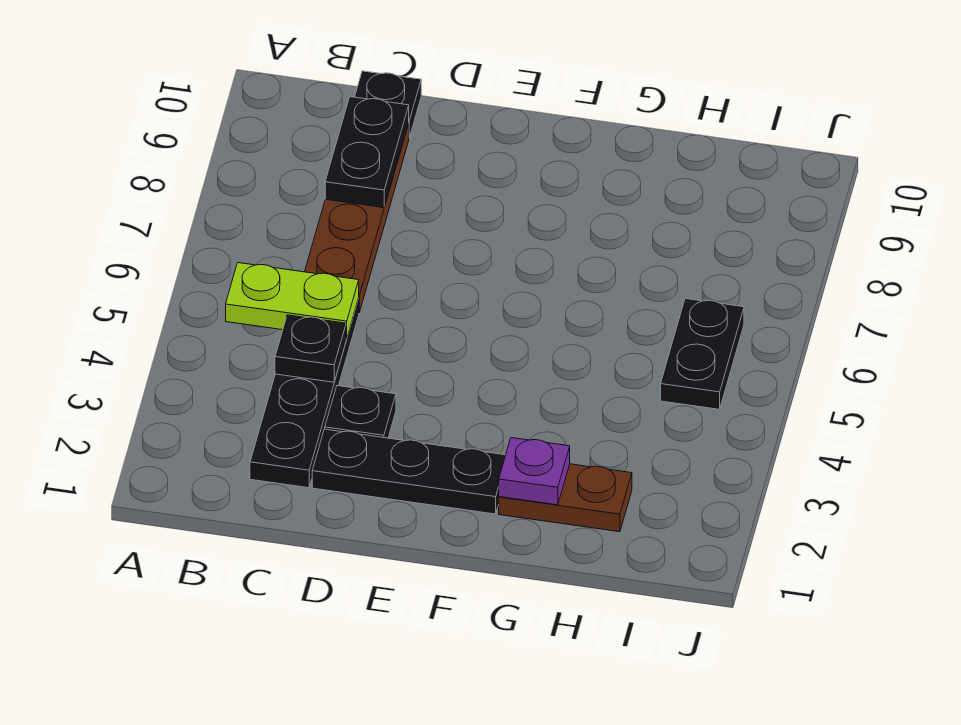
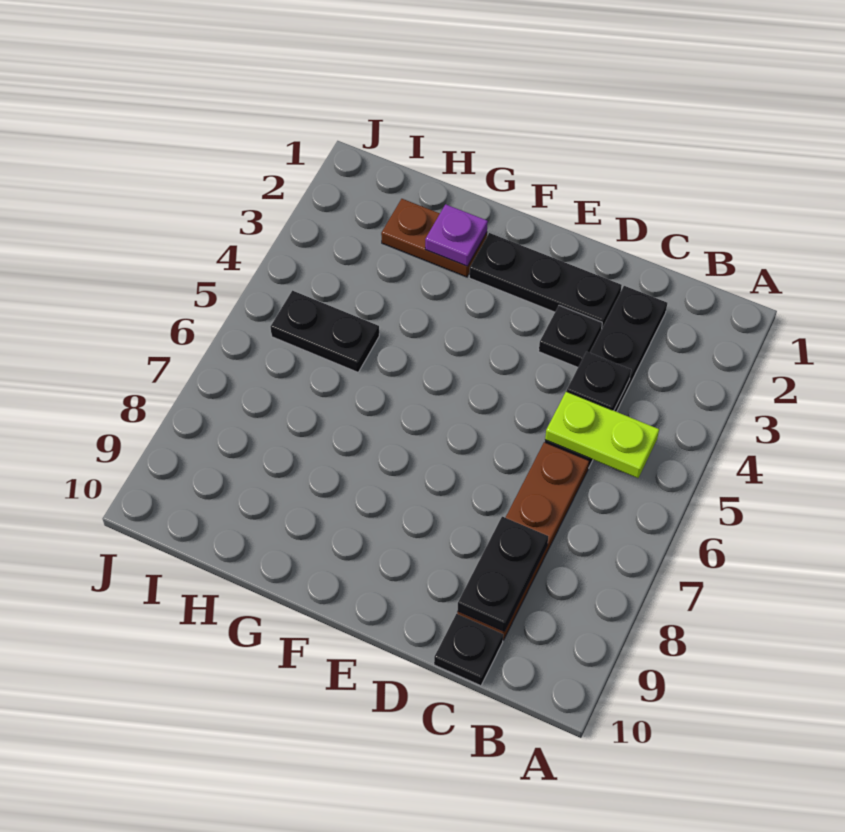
black 1x2 plate [661,298,744,409] -> black 1x2 plate turned to [271,291,379,372]

